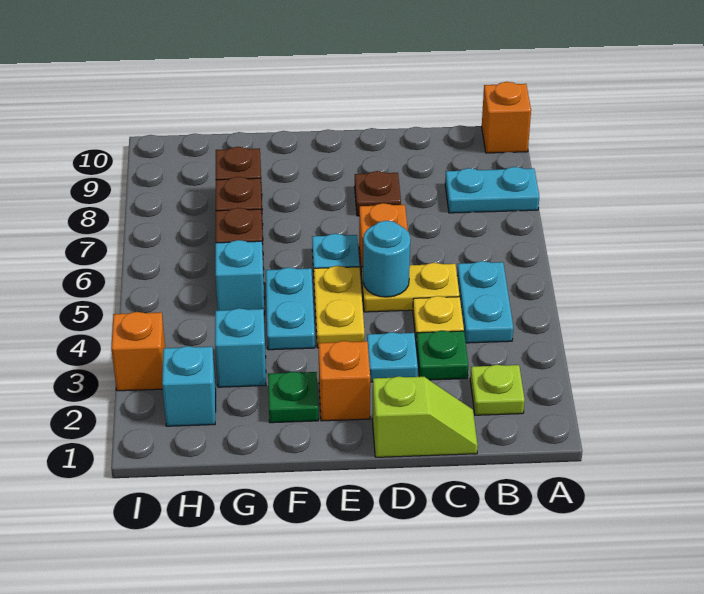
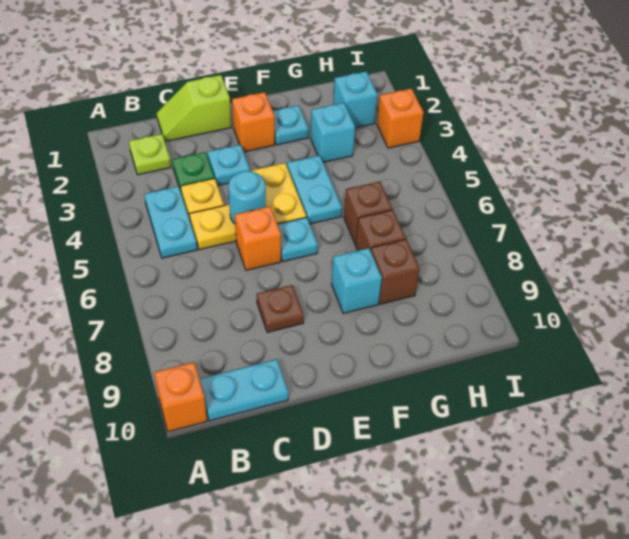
cyan 1x2 plate [445,167,539,213] -> cyan 1x2 plate moved to [200,359,288,421]
green 1x1 plate [268,372,318,423] -> cyan 1x1 plate [273,105,309,145]
cyan 1x1 brick [215,240,265,315] -> cyan 1x1 brick moved to [332,248,382,313]

